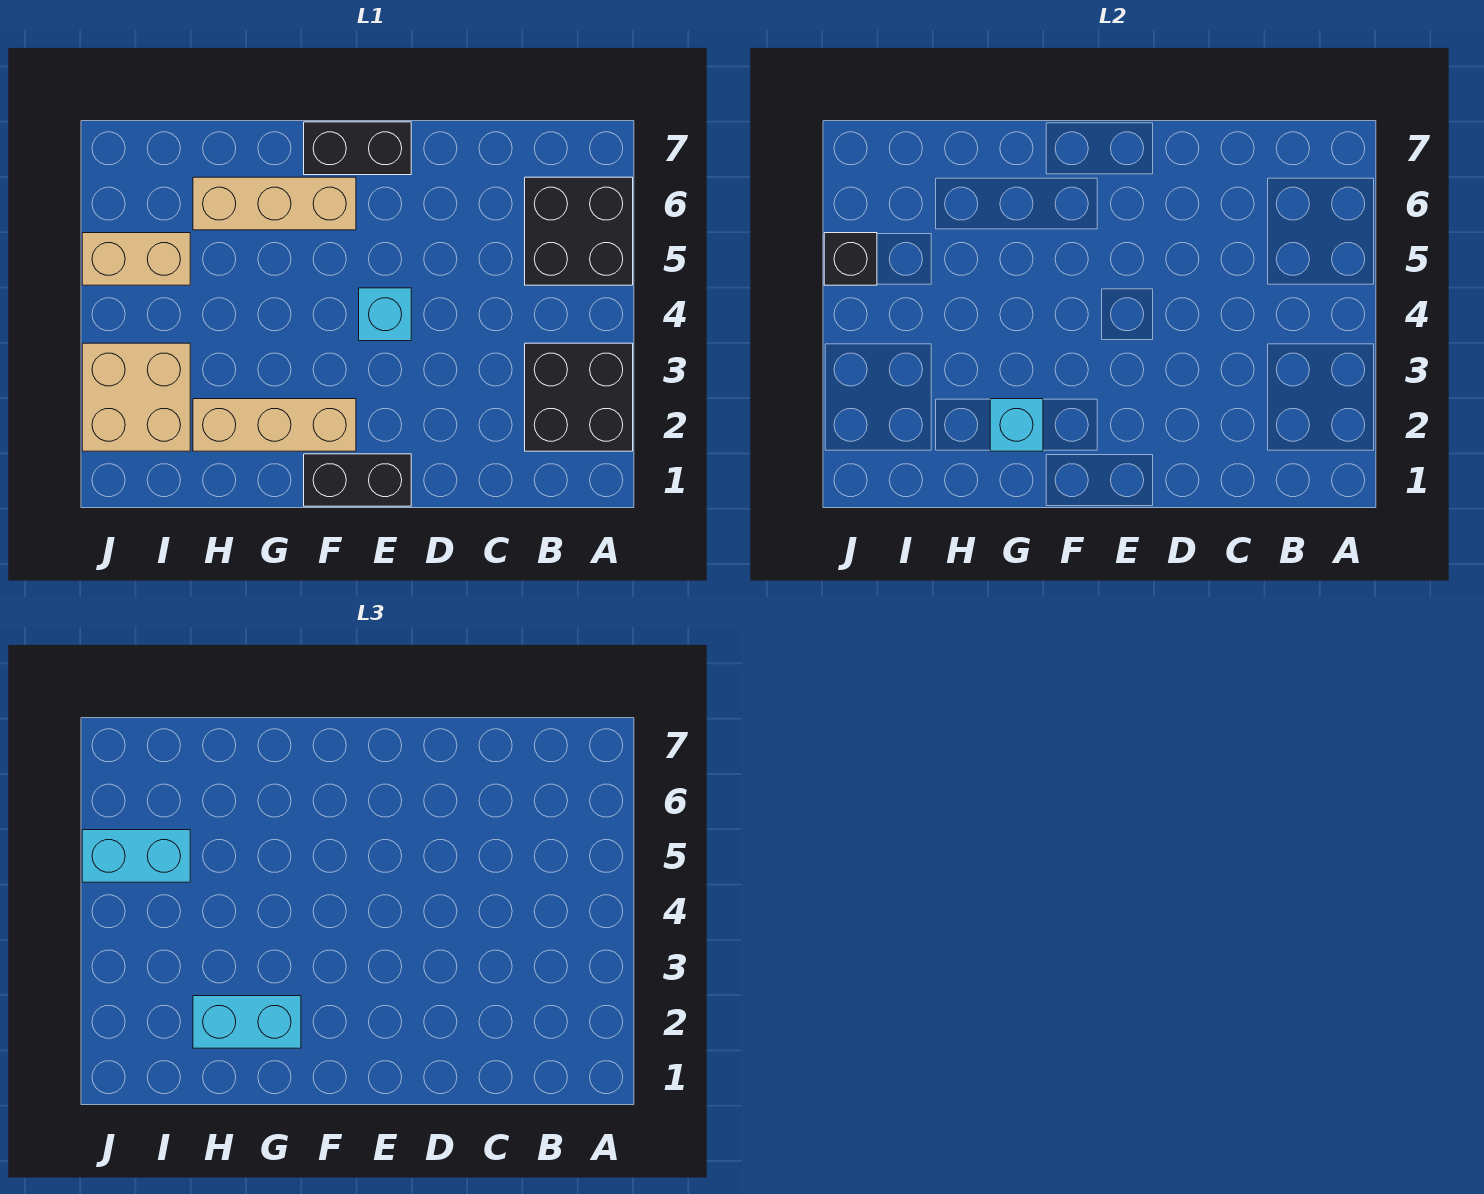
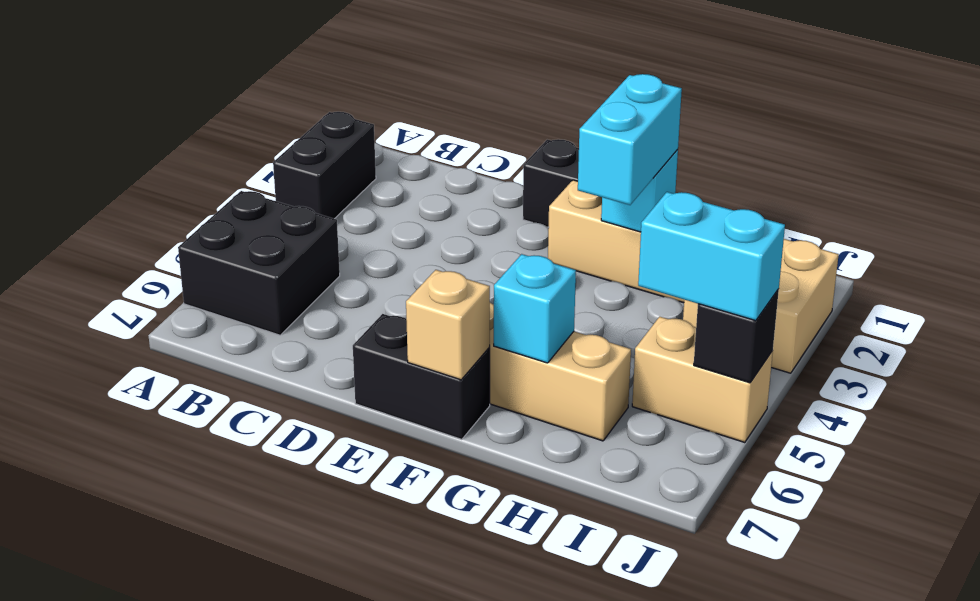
black 2x2 brick [525,343,633,451] -> black 1x2 brick [273,112,376,219]
cyan 1x1 brick [359,288,411,341] -> cyan 1x1 brick moved to [494,254,576,363]
none -> tan 1x1 brick [406,270,490,380]
cyan 1x2 brick [193,996,301,1048] -> cyan 1x2 brick turned to [578,74,682,205]

